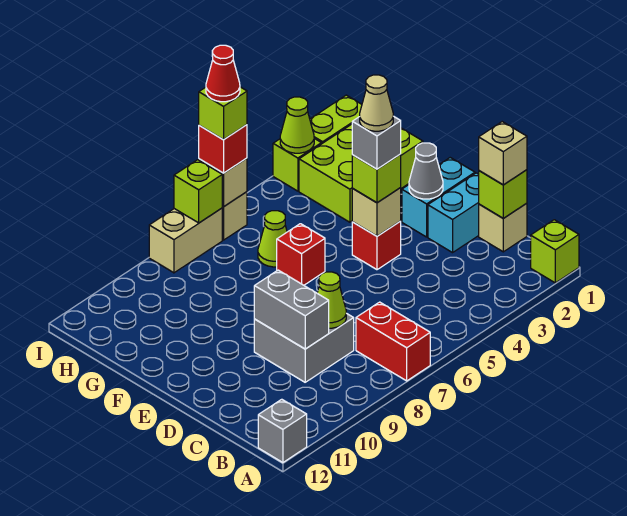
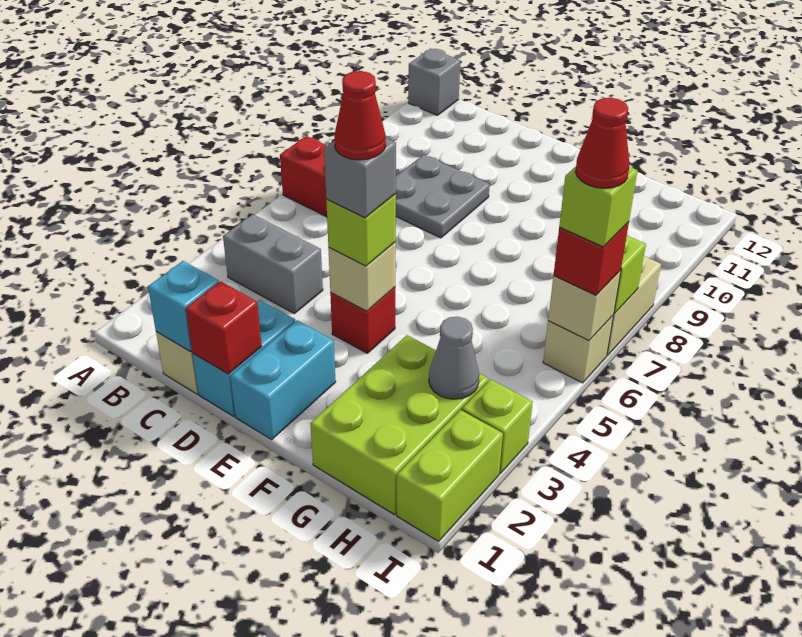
lime 1x1 brick [531,220,579,283] -> none
lime 1x1 brick [479,170,527,218] -> cyan 1x1 brick [148,261,219,352]
tan 1x1 brick [479,122,527,185] -> none
grey 2x2 brick [254,313,354,382] -> grey 2x2 plate [396,155,490,238]
lime 1x1 cone [317,272,346,328] -> none
grey 1x2 brick [254,270,329,349] -> grey 1x2 brick moved to [223,214,323,314]
grey 1x1 cone [409,143,443,199] -> grey 1x1 cone moved to [429,317,479,399]
tan 1x1 cone [360,75,393,131] -> red 1x1 cone [334,71,386,160]
red 1x1 brick [277,224,325,285] -> red 1x1 brick moved to [186,281,262,374]
lime 1x1 cone [258,211,287,267] -> none
lime 1x1 cone [280,97,314,153] -> none

